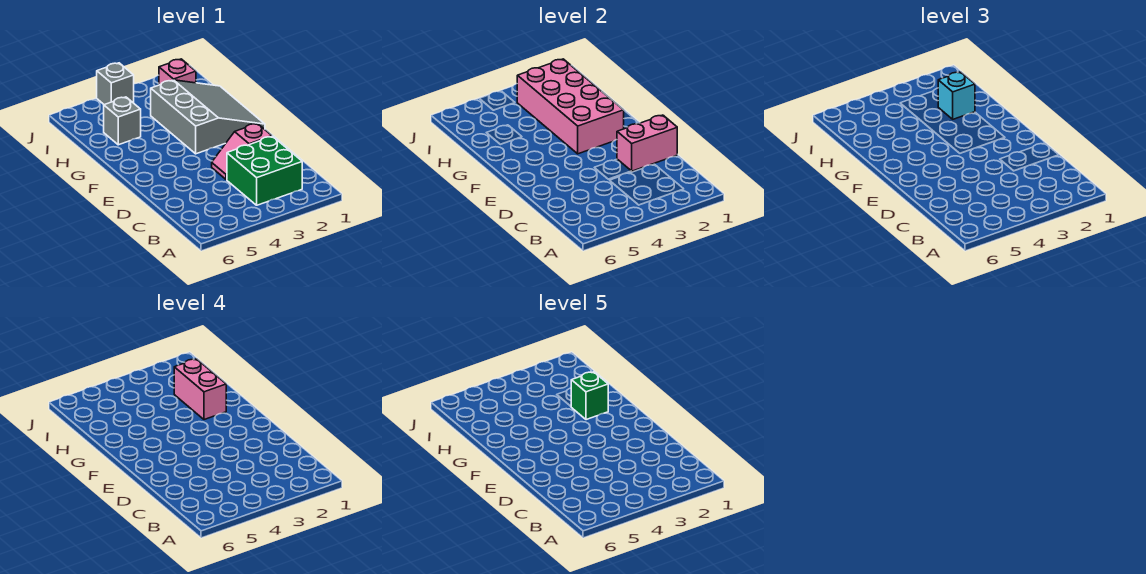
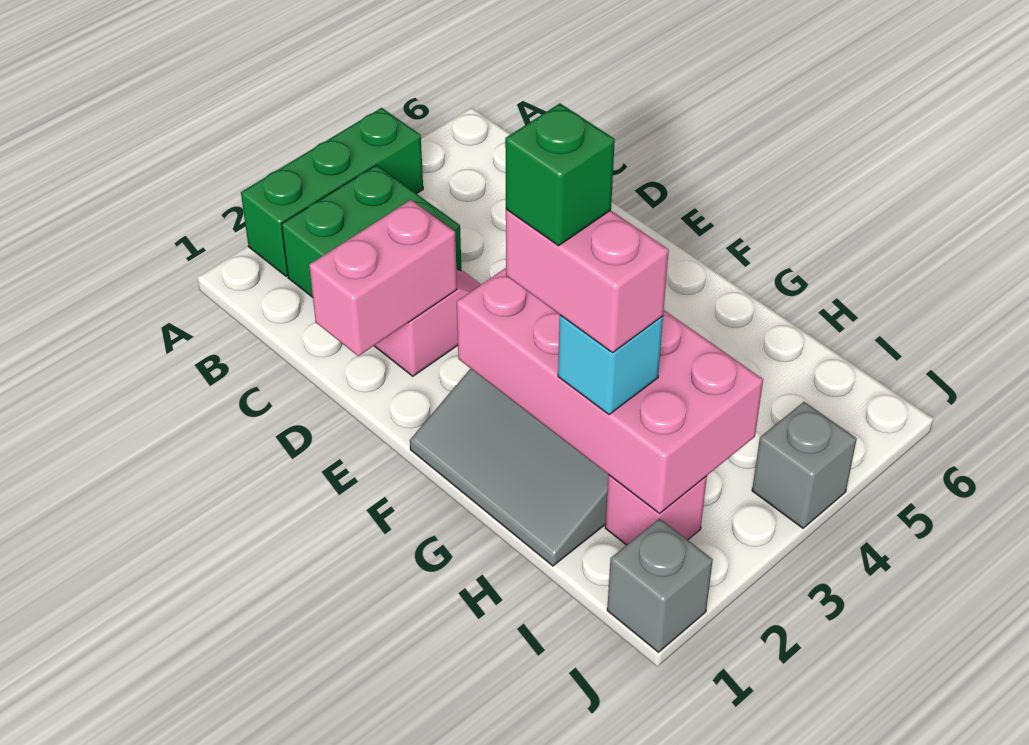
none -> green 1x3 brick [241,108,423,276]
grey 1x1 brick [104,97,141,145] -> grey 1x1 brick moved to [607,519,713,652]

